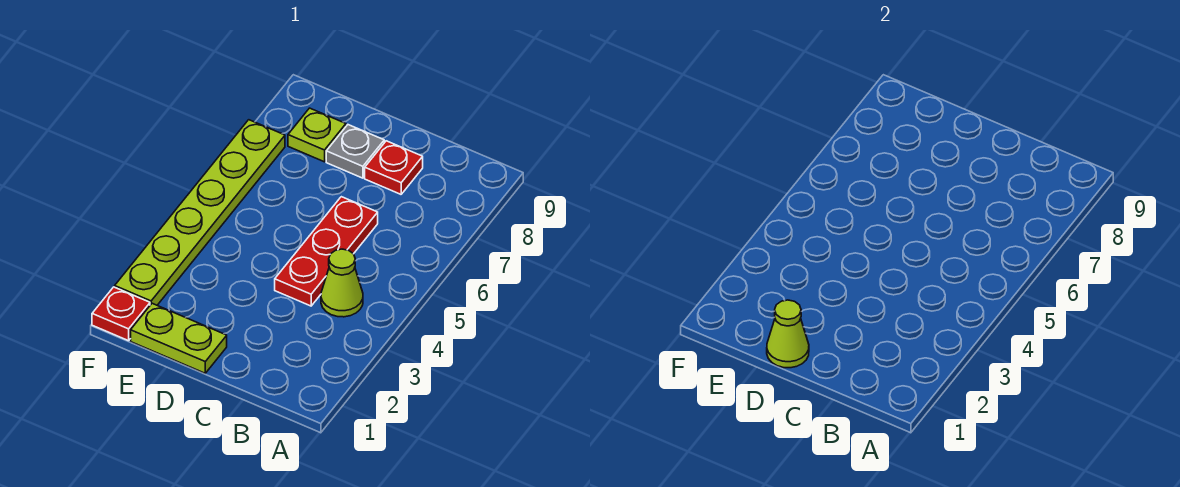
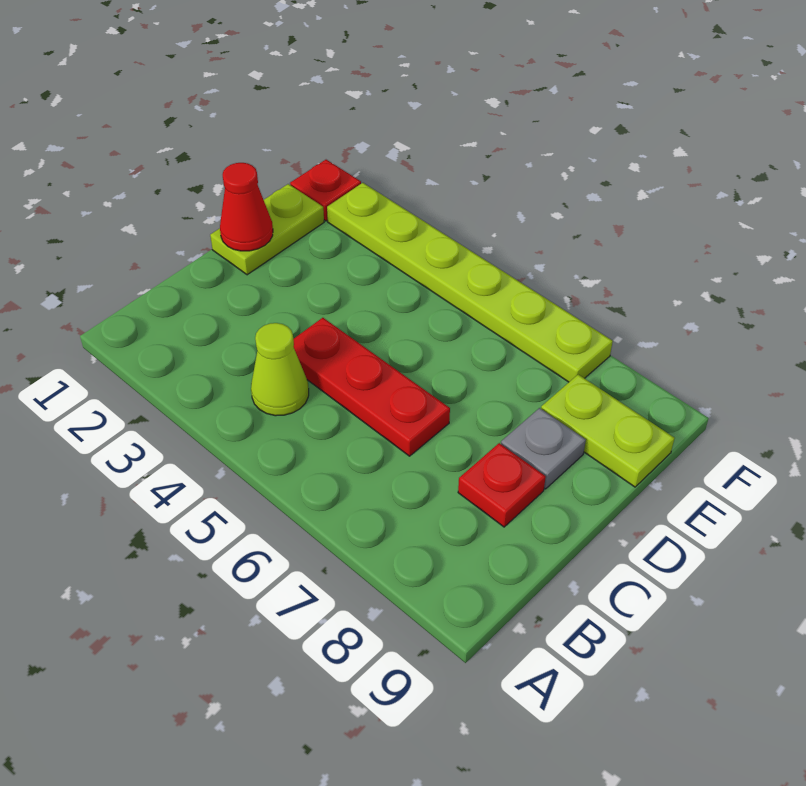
lime 1x1 cone [767,300,809,368] -> red 1x1 cone [220,163,273,251]
lime 1x1 plate [288,108,346,162] -> lime 1x2 plate [541,375,675,487]

